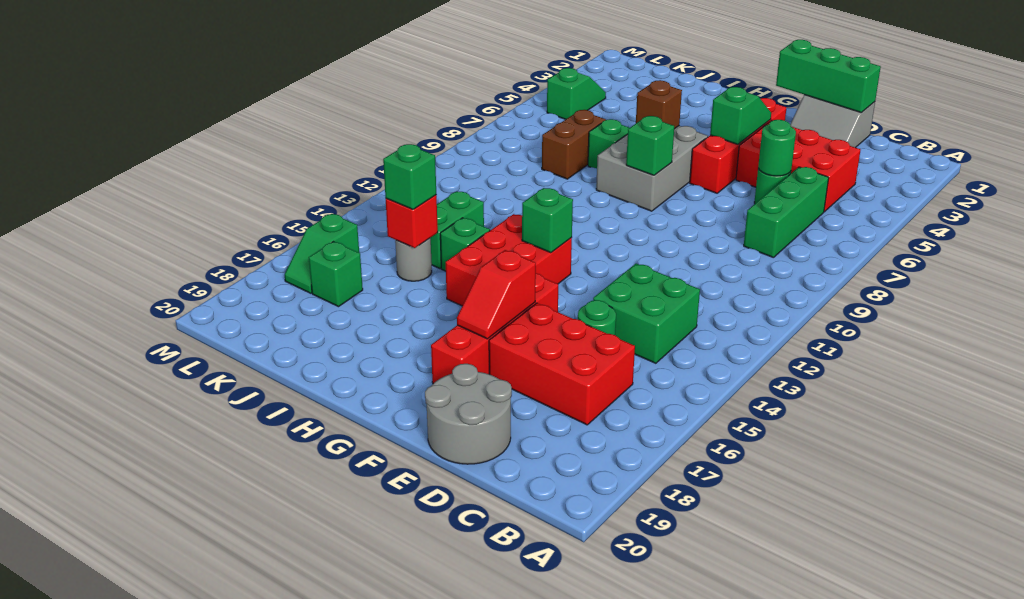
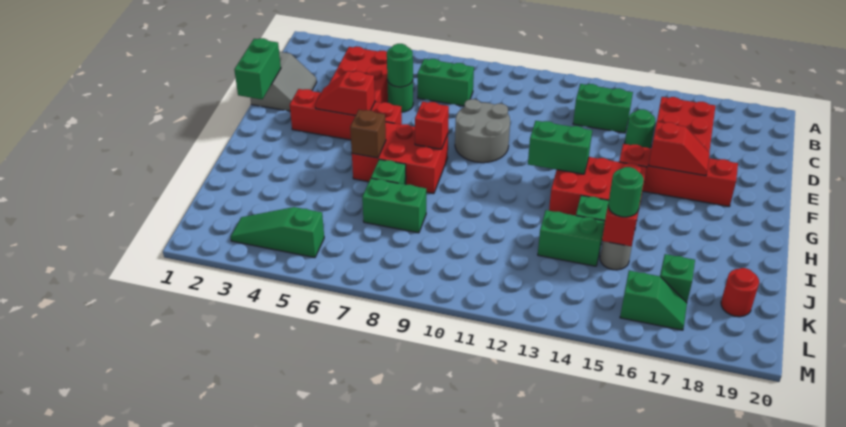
green 1x3 brick [744,167,829,258] -> green 1x2 brick [417,59,474,106]
green 2x2 brick [593,264,700,363] -> green 1x2 brick [573,84,633,133]
green 1x3 brick [776,40,881,113] -> green 1x2 brick [234,38,281,99]
grey 2x2 round brick [425,364,512,464] -> grey 2x2 round brick moved to [455,99,510,163]
green 1x2 slope [710,87,771,144] -> red 1x2 slope [315,71,375,116]
grey 2x3 brick [596,126,708,211] -> red 2x3 brick [352,122,448,194]
green 1x1 brick [626,116,674,176] -> red 1x1 brick [415,102,449,149]
green 1x1 brick [522,188,573,253] -> green 1x2 brick [528,121,592,174]
brown 1x2 brick [542,110,606,179] -> green 1x2 brick [362,178,426,233]
green 1x1 brick [383,144,436,210] -> green 1x1 round brick [608,167,644,217]
none -> red 1x1 round brick [721,268,759,317]
green 1x2 slope [547,68,606,119] -> green 1x3 slope [231,207,324,258]

